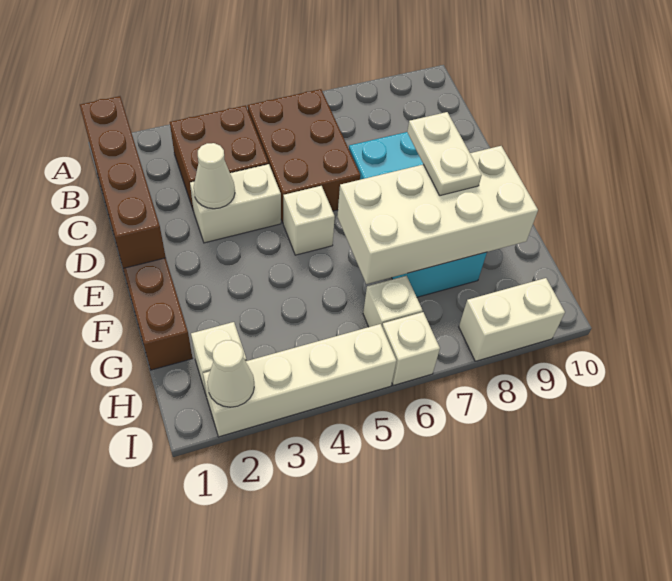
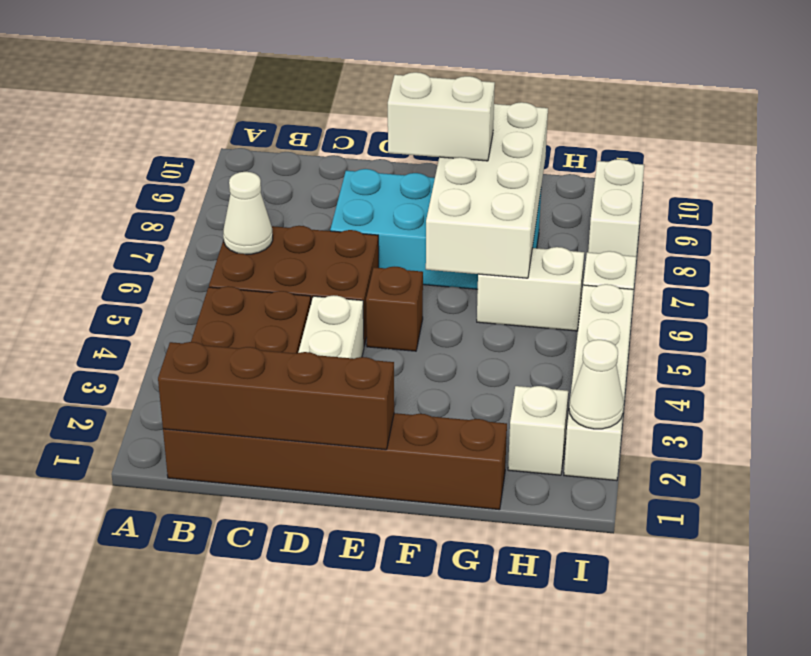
white 1x1 cone [194,143,235,209] -> white 1x1 cone moved to [223,172,273,254]
white 1x1 brick [283,186,335,255] -> brown 1x1 brick [366,267,423,351]
white 1x2 plate [407,112,482,196] -> white 1x2 brick [388,72,495,161]
white 1x1 brick [363,276,422,327] -> white 1x2 brick [477,247,584,331]

